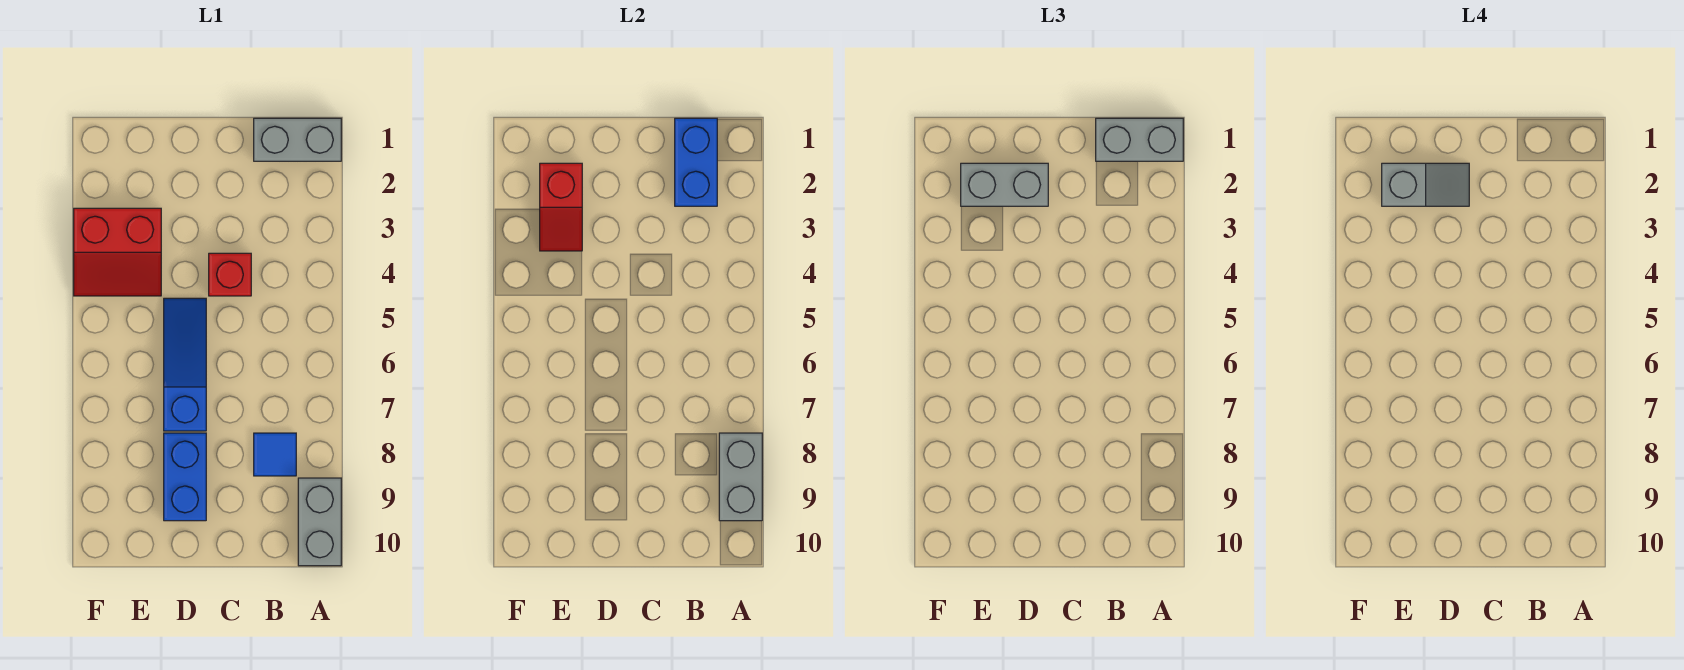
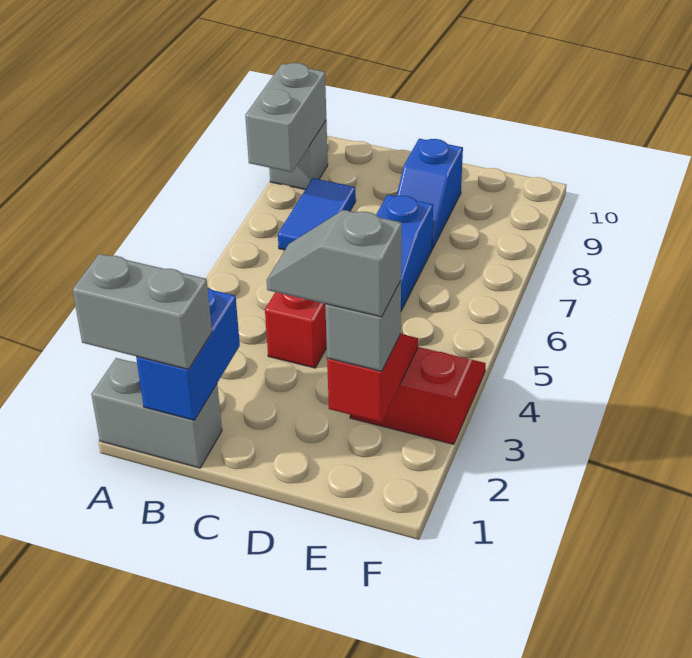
grey 1x2 brick [298,478,341,566] -> grey 1x1 brick [269,121,328,190]
blue 1x1 tile [254,433,296,476] -> blue 1x2 tile [278,178,356,250]
grey 1x2 brick [961,163,1048,206] -> grey 1x1 brick [325,281,401,371]
blue 1x2 brick [164,433,206,521] -> blue 1x2 slope [397,139,463,249]

